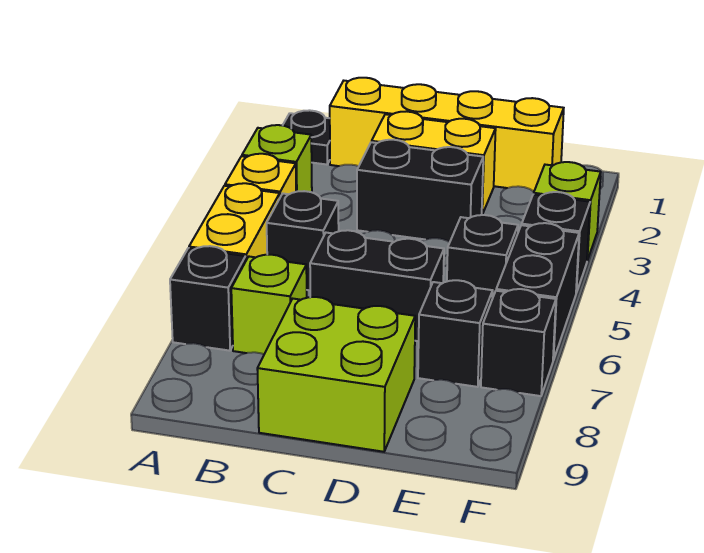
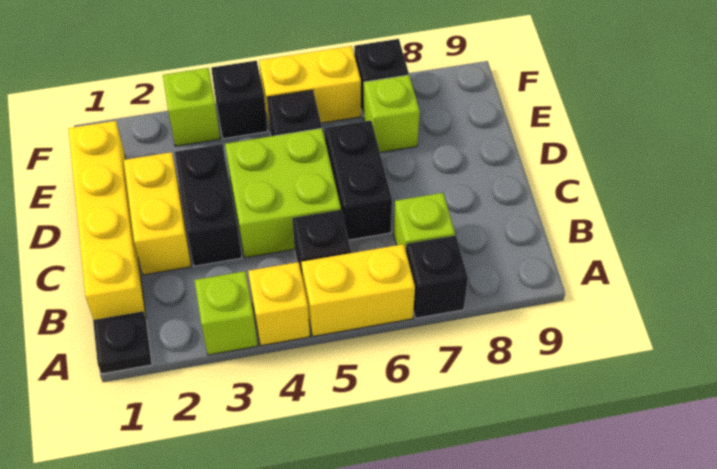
lime 2x2 brick [257,297,415,452] -> lime 2x2 brick moved to [225,128,341,258]
black 1x1 brick [418,280,493,387] -> lime 1x1 brick [364,75,420,152]
black 1x2 brick [496,223,579,360] -> yellow 1x2 brick [259,46,361,129]

